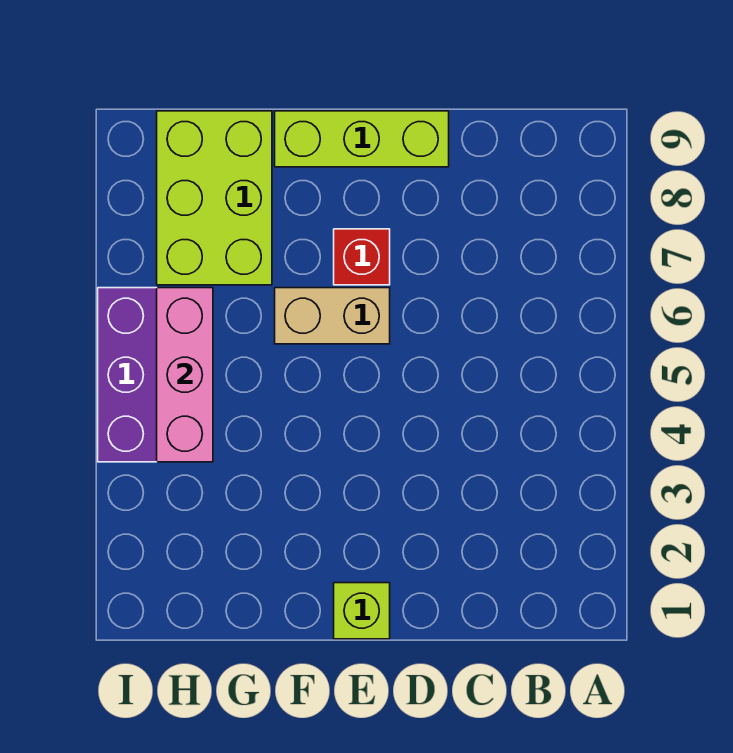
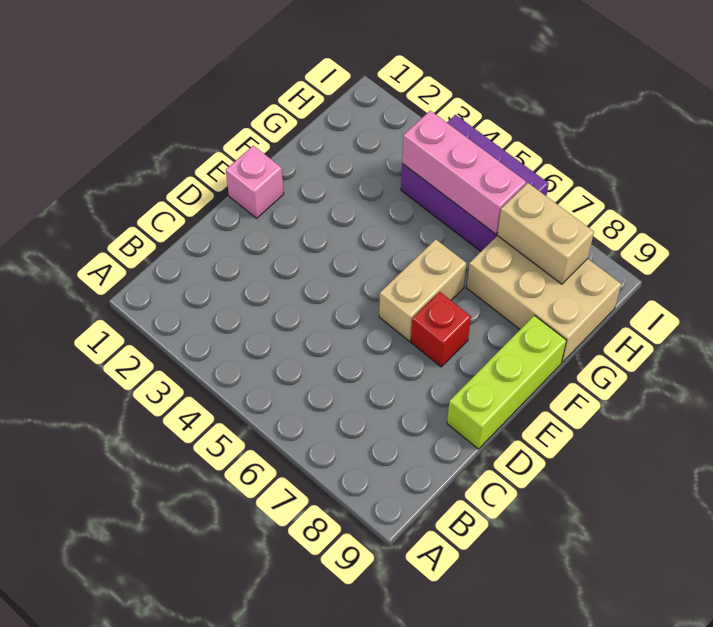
lime 1x1 brick [334,583,390,639] -> pink 1x1 brick [226,146,284,218]
lime 2x3 brick [157,111,272,285] -> tan 2x3 brick [467,236,621,362]
none -> tan 1x2 brick [497,183,594,284]

